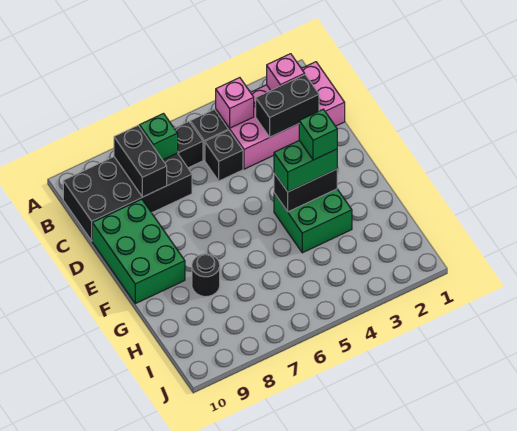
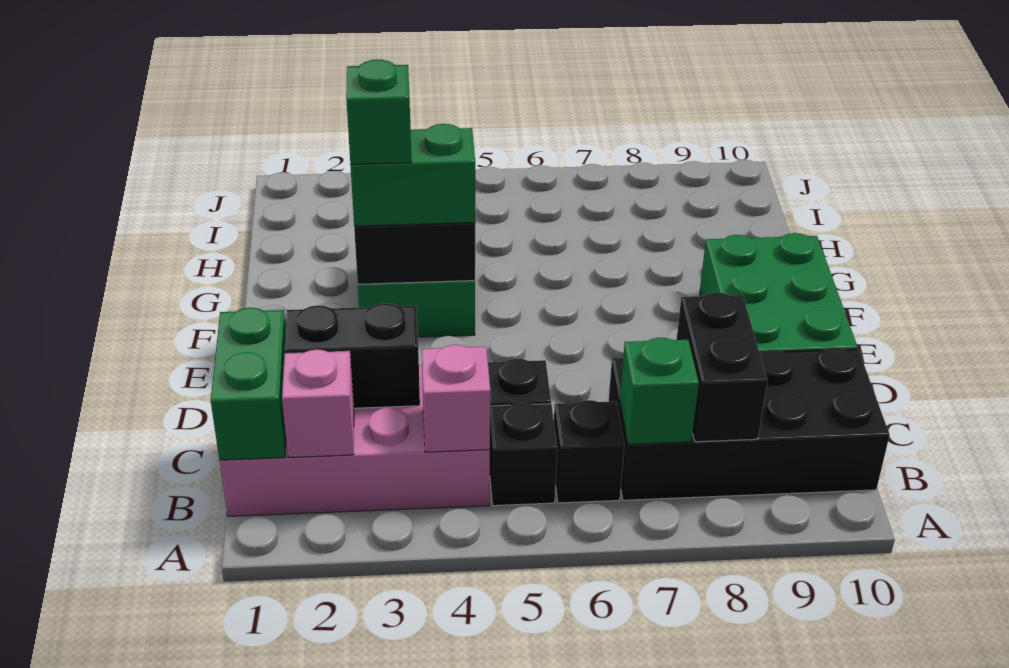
none -> green 1x2 brick [211,308,286,460]
black 1x1 round brick [192,254,220,297] -> none

